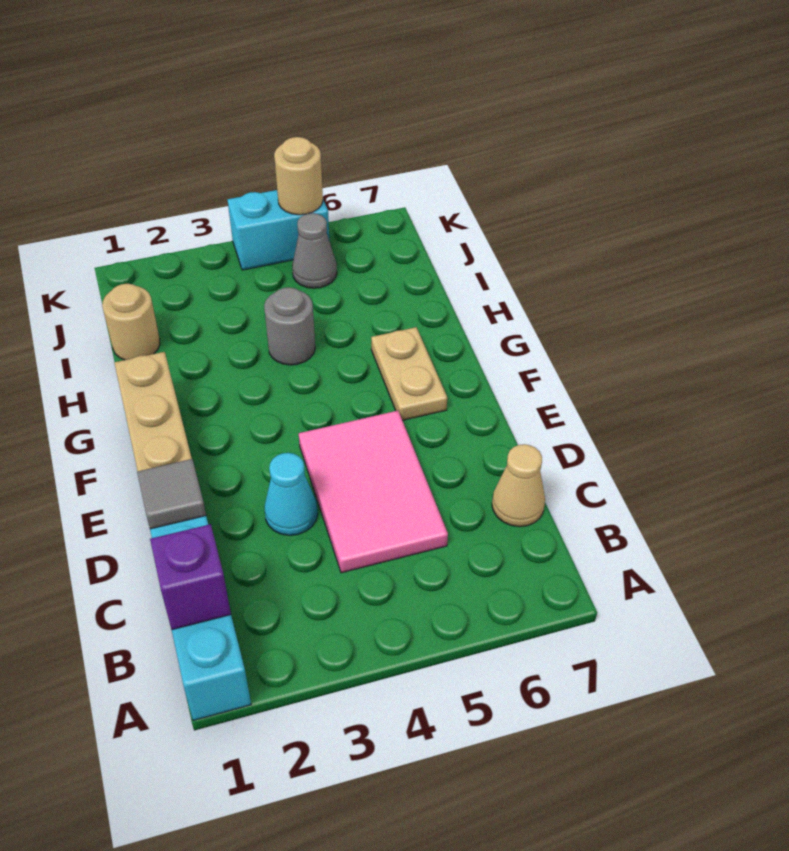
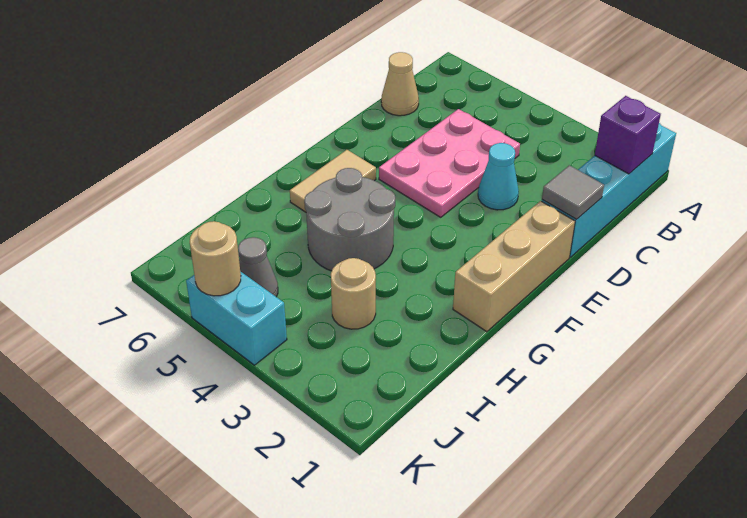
pink 2x3 tile [299,411,448,573] -> pink 2x3 plate [379,109,520,217]
tan 1x2 plate [371,327,447,420] -> tan 1x2 tile [290,150,376,212]
grey 1x1 round brick [264,287,315,365] -> grey 2x2 round brick [304,168,395,271]
tan 1x1 round brick [102,284,160,360] -> tan 1x1 round brick moved to [331,258,376,329]

